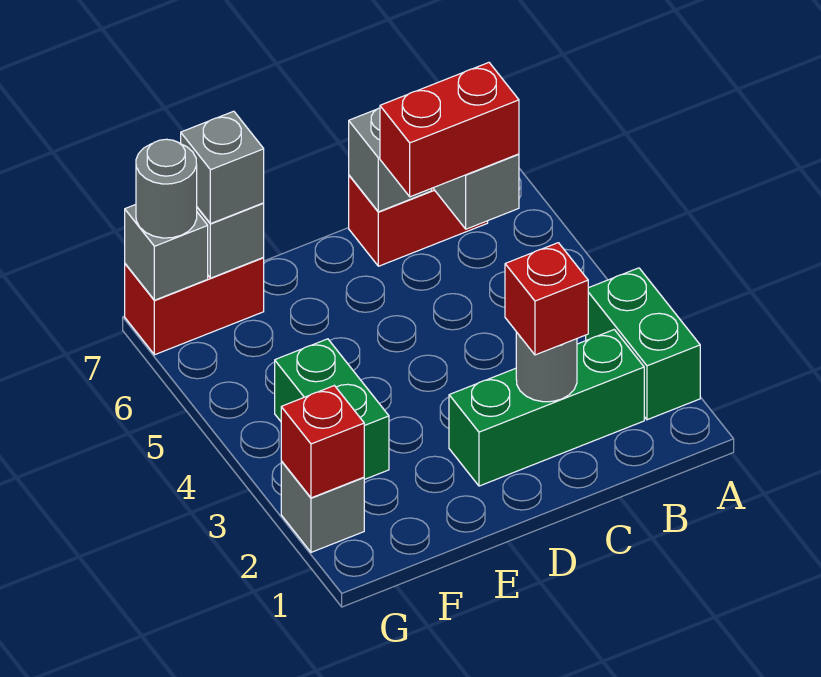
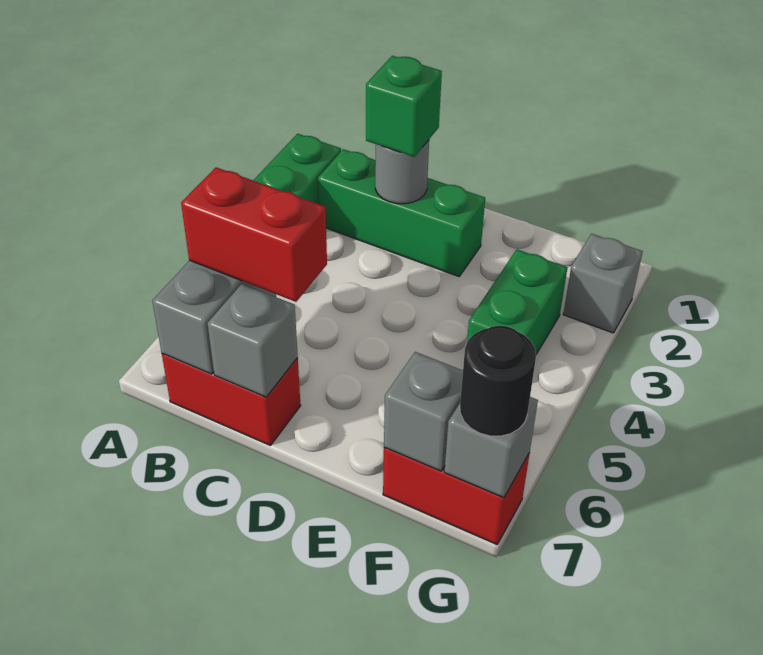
red 1x1 brick [505,243,588,355] -> green 1x1 brick [366,56,442,157]
grey 1x1 brick [181,111,264,224] -> none
red 1x1 brick [281,386,364,498] -> none
grey 1x1 round brick [136,139,197,238] -> black 1x1 round brick [460,326,536,436]

